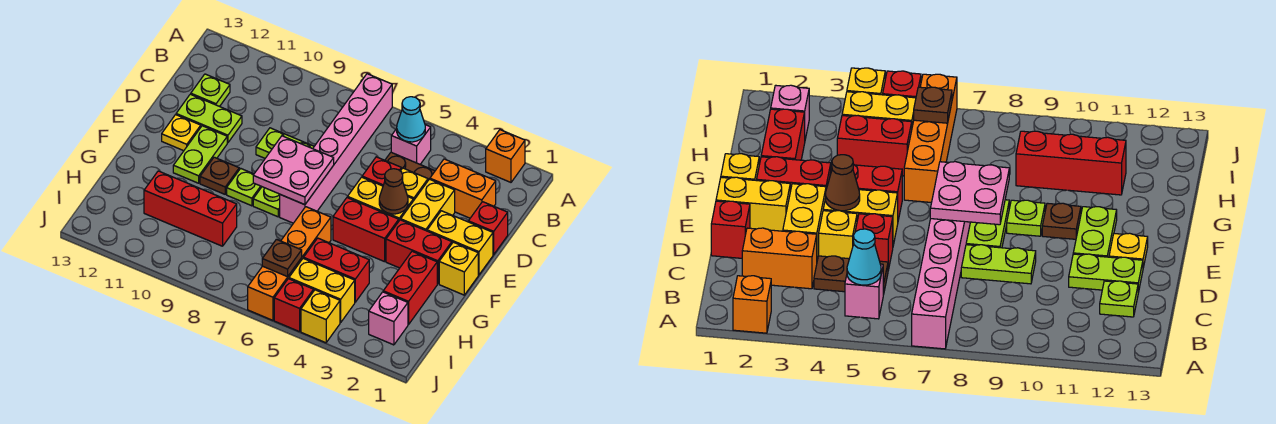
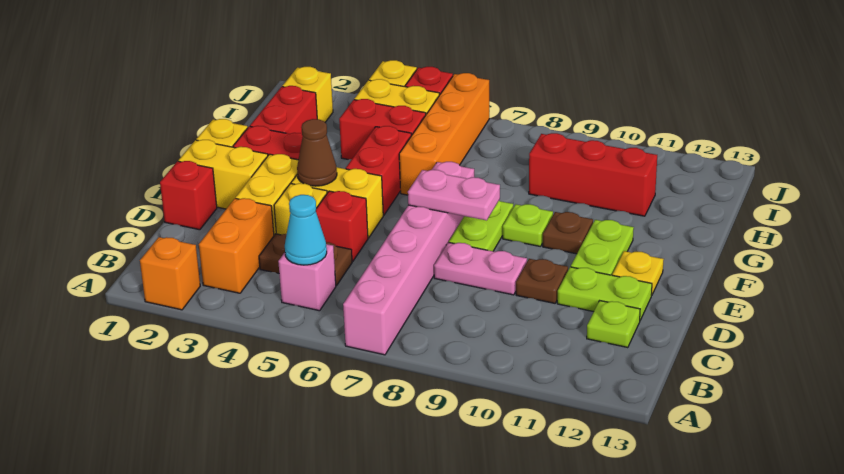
orange 1x2 brick [430,159,496,218] -> orange 1x2 brick turned to [199,198,274,293]
lime 1x2 plate [256,128,314,158] -> pink 1x2 plate [434,242,527,295]
pink 2x2 plate [253,136,334,205] -> pink 1x2 plate [408,170,500,220]
red 1x2 brick [333,198,399,262] -> red 1x2 brick turned to [346,126,411,215]
pink 1x1 brick [369,292,408,345] -> yellow 1x1 brick [282,67,333,122]
brown 1x1 plate [262,239,302,277] -> brown 1x1 plate moved to [516,259,568,303]

